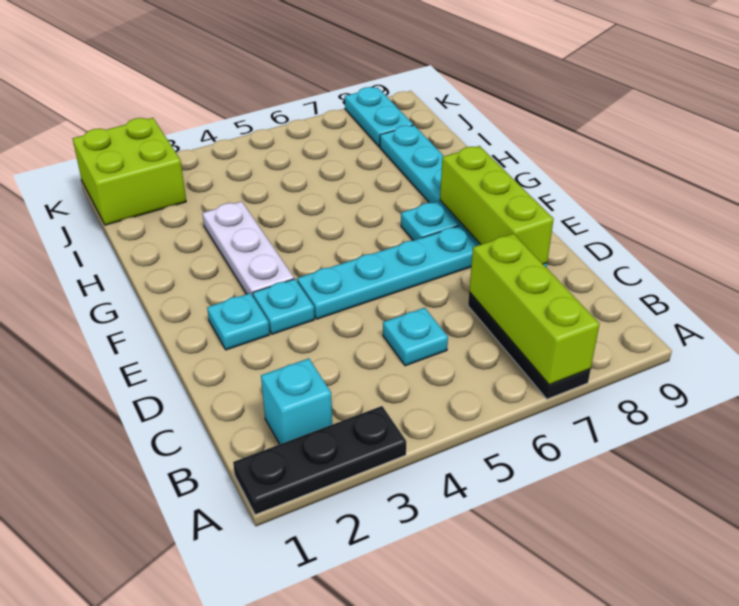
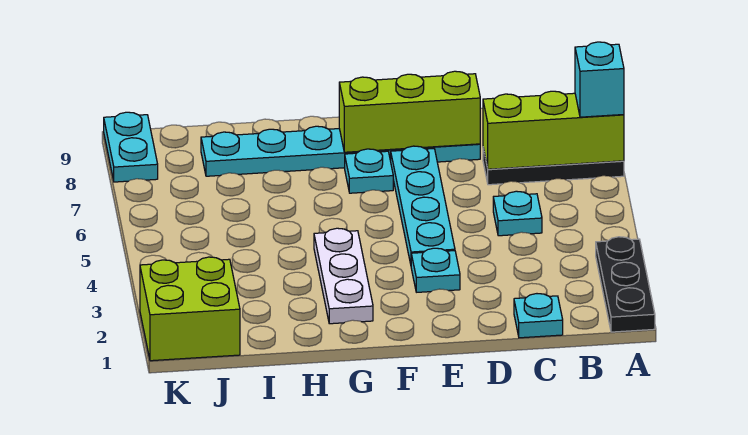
cyan 1x1 brick [261,358,332,444] -> cyan 1x1 brick moved to [575,42,624,117]
cyan 1x1 plate [207,293,270,350] -> cyan 1x1 plate moved to [514,294,563,338]
white 1x3 plate [202,201,294,296] -> white 1x3 plate turned to [314,228,373,324]
cyan 1x2 plate [345,87,413,147] -> cyan 1x2 plate turned to [104,112,158,182]

